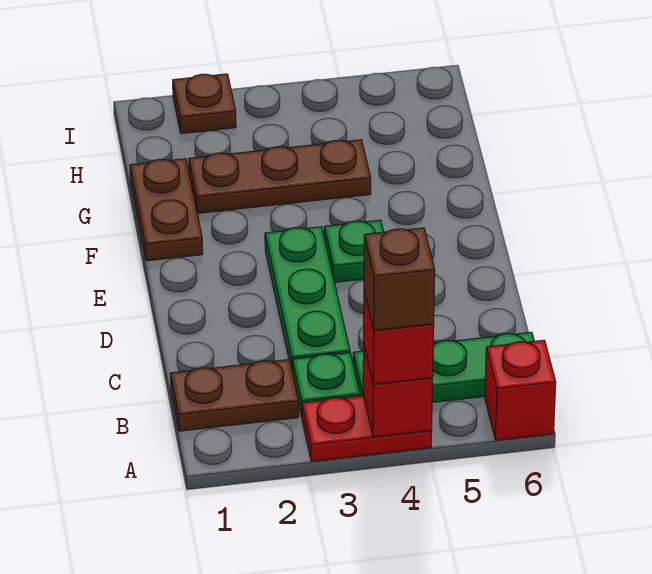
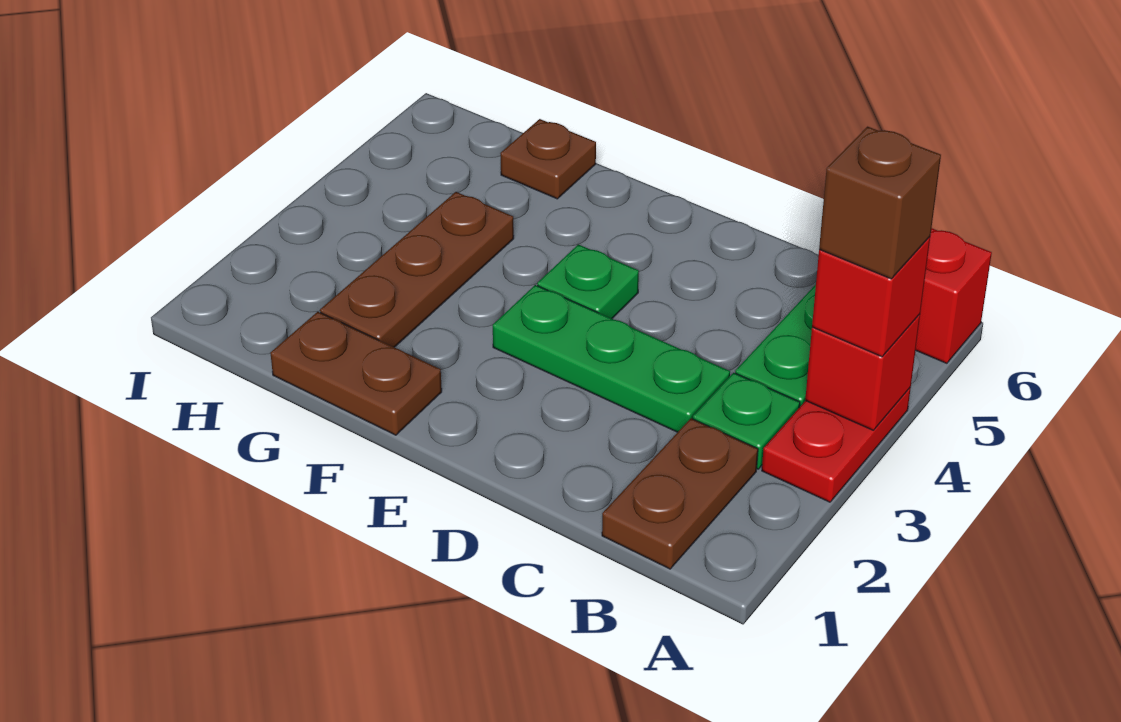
brown 1x1 plate [173,74,236,134] -> brown 1x1 plate moved to [500,119,596,199]

